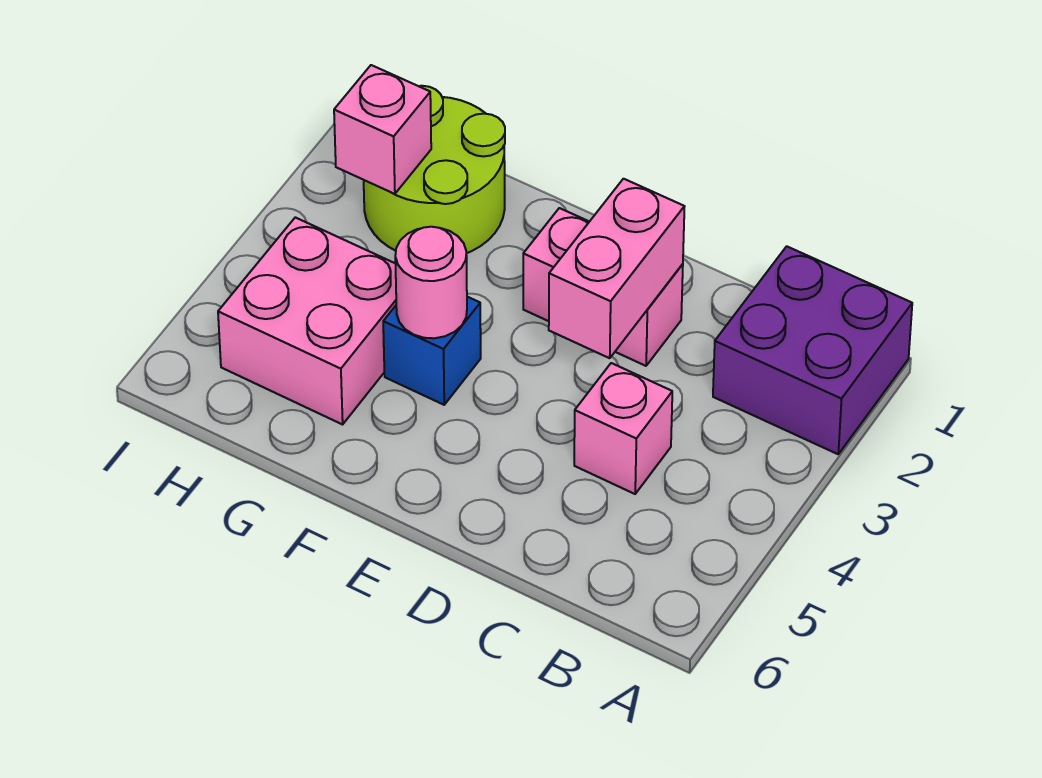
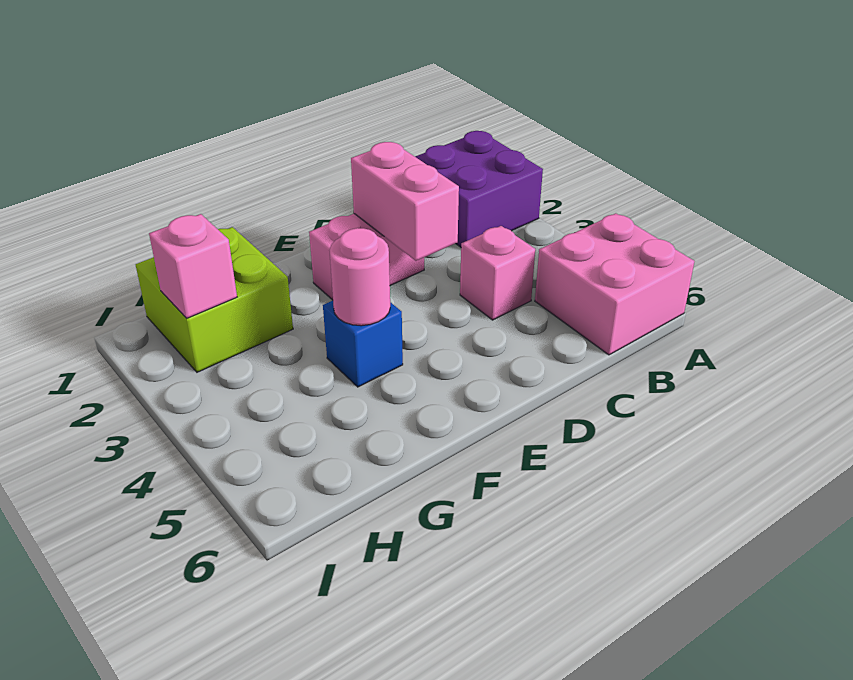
lime 2x2 round brick [364,86,505,253] -> lime 2x2 brick [136,227,293,372]
pink 2x2 brick [218,217,396,424] -> pink 2x2 brick moved to [535,213,695,355]

